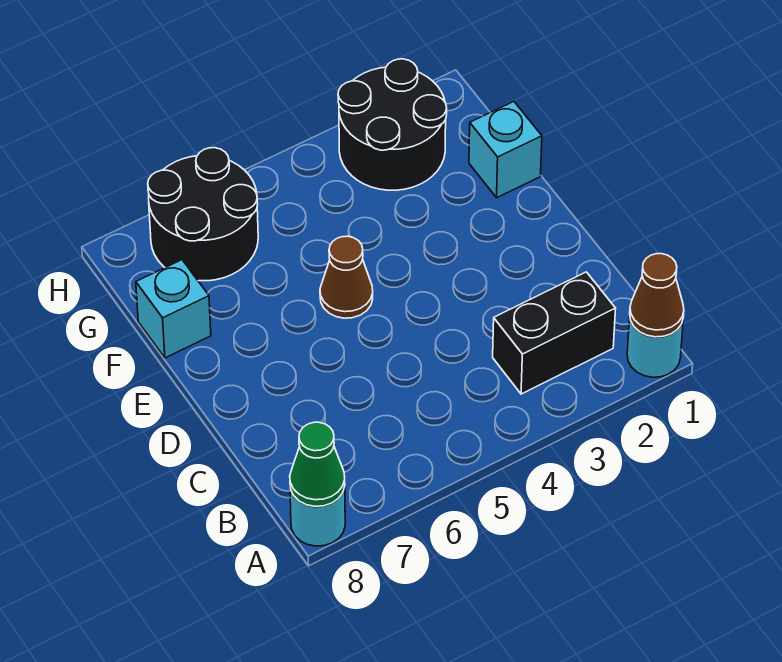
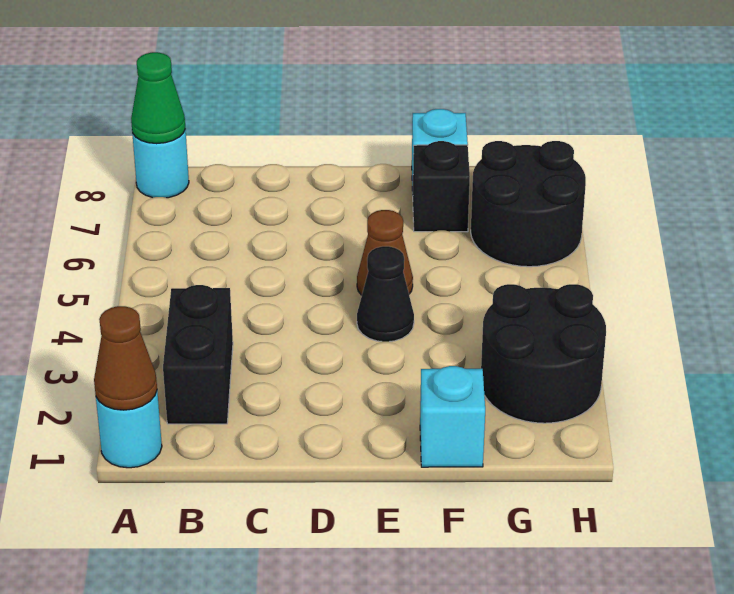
none -> black 1x1 cone [357,246,414,342]
none -> black 1x1 brick [413,141,470,232]

